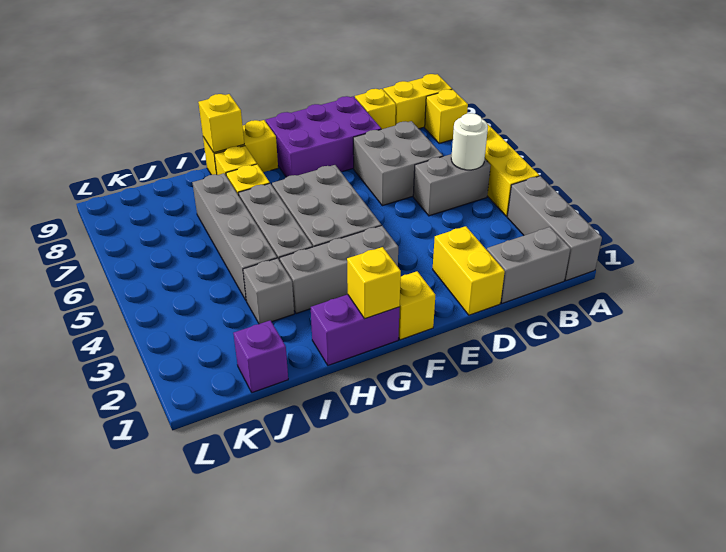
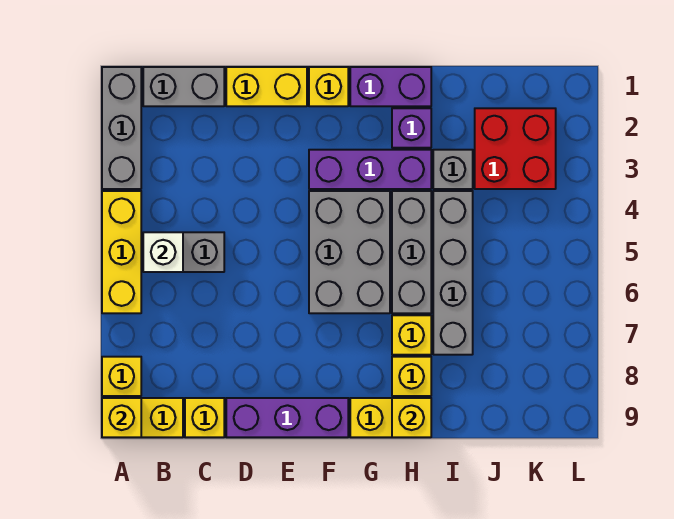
white 1x1 round brick [451,113,488,170] -> white 1x1 brick [143,232,183,272]
grey 2x2 brick [353,121,443,206] -> none
yellow 1x2 brick [433,226,505,315] -> yellow 1x2 brick turned to [226,67,307,106]
purple 2x3 brick [266,96,381,177] -> purple 1x3 brick [226,398,348,437]
grey 1x3 brick [280,225,398,314] -> purple 1x3 brick [309,150,431,189]
yellow 1x1 brick [347,247,401,319] -> yellow 1x1 brick moved to [102,398,141,437]
purple 1x1 brick [233,320,288,393] -> purple 1x1 brick moved to [392,108,431,148]
none -> red 2x2 brick [475,108,556,189]

